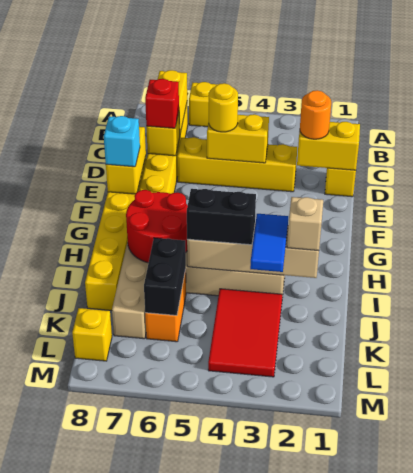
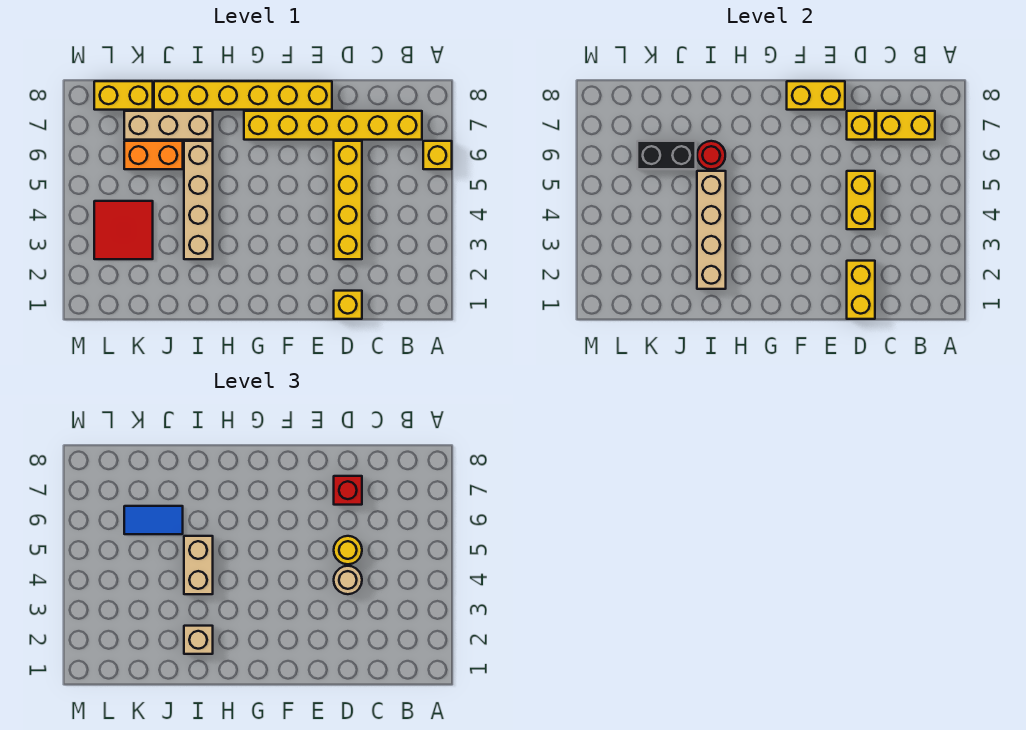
orange 1x1 round brick [300,90,331,139] -> none
none -> tan 1x1 round brick [334,566,362,594]
cyan 1x1 brick [104,116,140,167] -> none
red 2x2 round brick [126,190,188,263] -> red 1x1 round brick [697,141,725,169]
blue 1x2 tile [250,214,288,272] -> blue 1x2 tile moved to [124,506,183,534]
black 1x2 brick [187,189,256,245] -> tan 1x2 brick [184,536,213,594]
red 2x3 tile [208,289,282,377] -> red 2x2 tile [94,201,153,259]
yellow 1x1 brick [72,308,112,361] -> yellow 1x2 brick [94,81,153,110]

